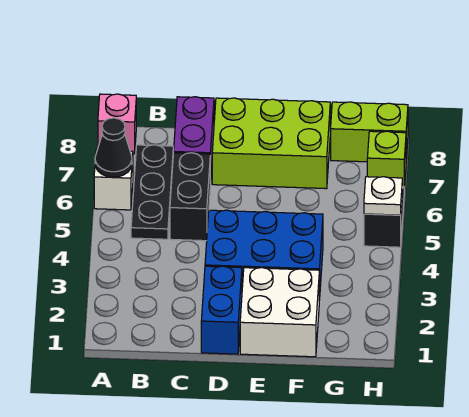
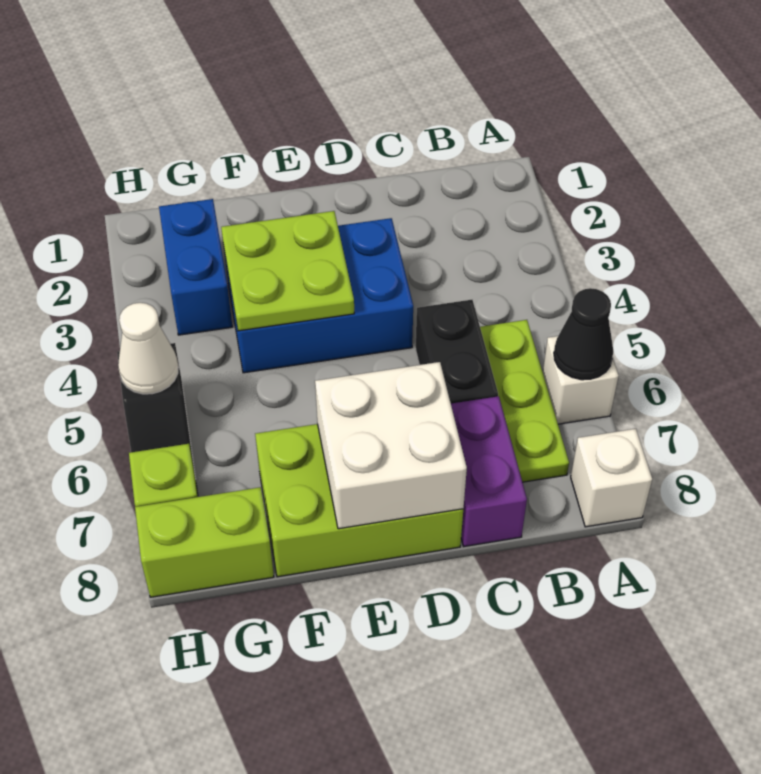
pink 1x1 brick [98,94,136,154] -> white 1x1 brick [571,429,652,527]
black 1x3 plate [131,145,173,239] -> lime 1x3 plate [480,320,569,482]
blue 1x2 brick [201,266,242,354] -> blue 1x2 brick moved to [159,199,232,335]
white 2x2 brick [240,268,319,357] -> white 2x2 brick moved to [315,362,467,529]
none -> lime 2x2 plate [221,211,354,331]
white 1x1 plate [364,177,402,215] -> white 1x1 cone [118,303,178,394]

